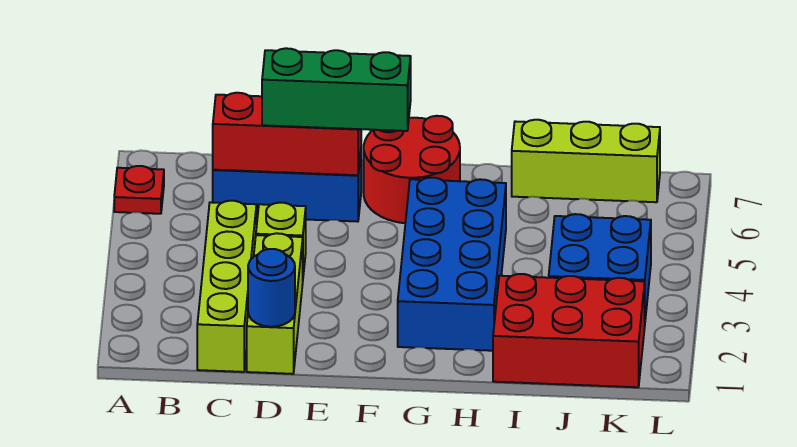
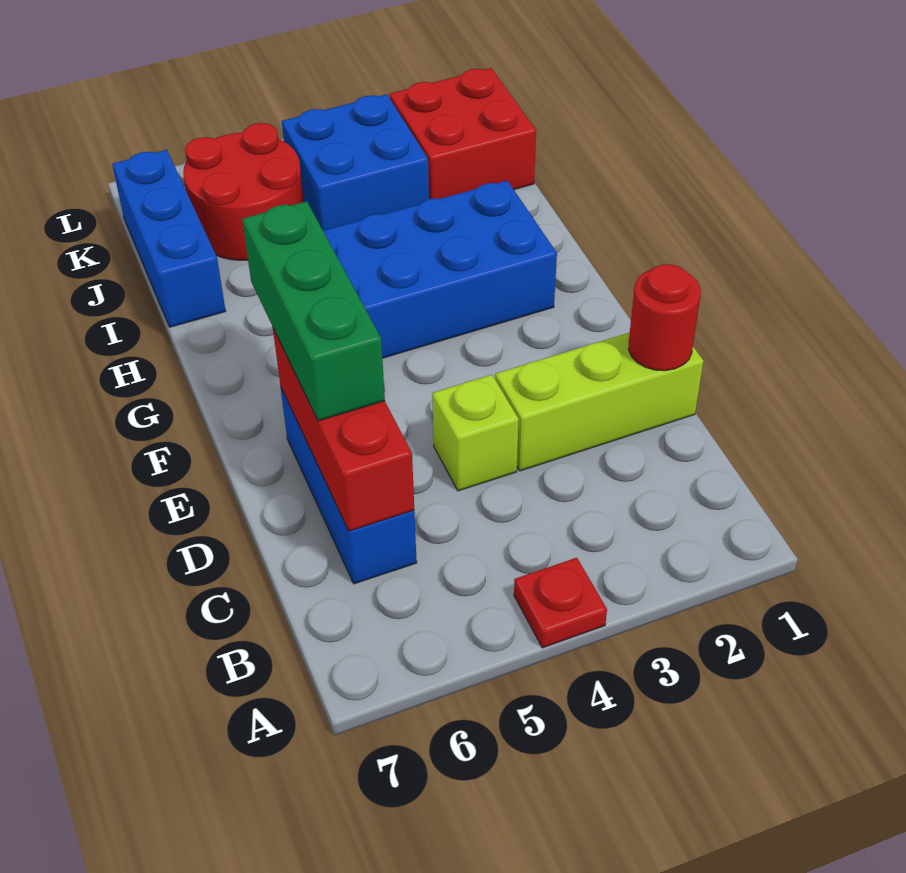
red 1x1 plate [114,166,164,214] -> red 1x1 plate moved to [514,558,607,648]
lime 1x4 brick [197,201,257,372] -> none
blue 1x1 round brick [248,249,295,327] -> red 1x1 round brick [629,264,701,371]
red 2x2 round brick [364,116,460,223] -> red 2x2 round brick moved to [183,123,304,260]
red 2x3 brick [493,274,645,387] -> red 2x2 brick [390,68,536,199]
lime 1x3 brick [512,120,660,202] -> blue 1x3 brick [112,150,226,327]

